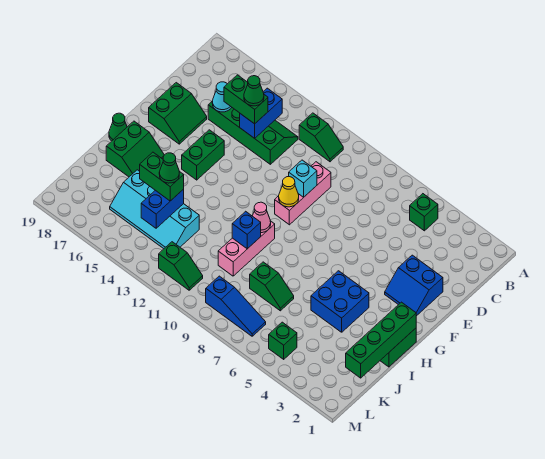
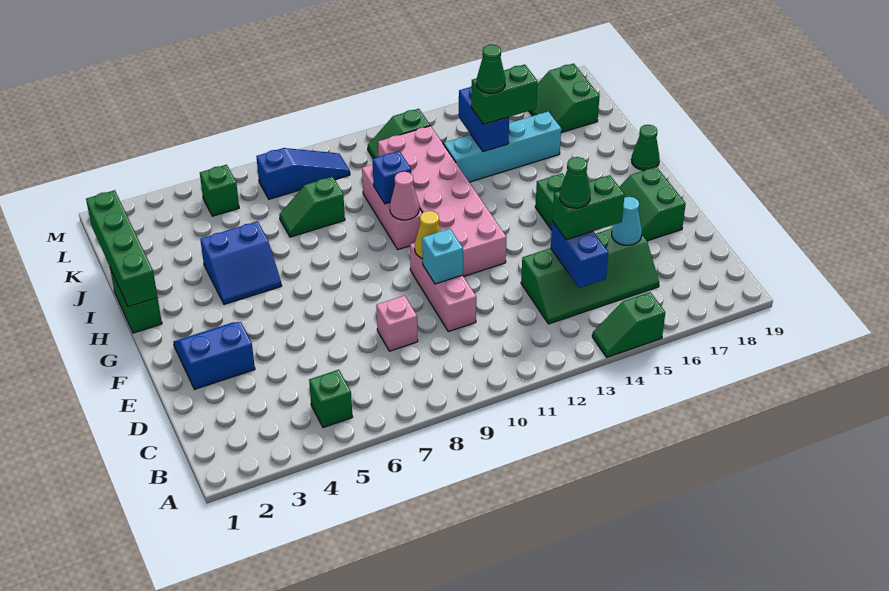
green 1x2 slope [299,113,343,162] -> green 1x2 slope moved to [592,292,665,357]
none -> pink 1x1 brick [376,296,418,351]
none -> pink 2x6 brick [378,126,506,276]
blue 2x2 brick [311,271,369,332] -> blue 2x2 slope [200,221,282,304]
green 2x2 slope [106,121,164,177] -> green 2x2 slope moved to [529,64,600,133]
blue 1x3 slope [206,276,266,336] -> blue 1x3 slope turned to [256,148,350,199]

